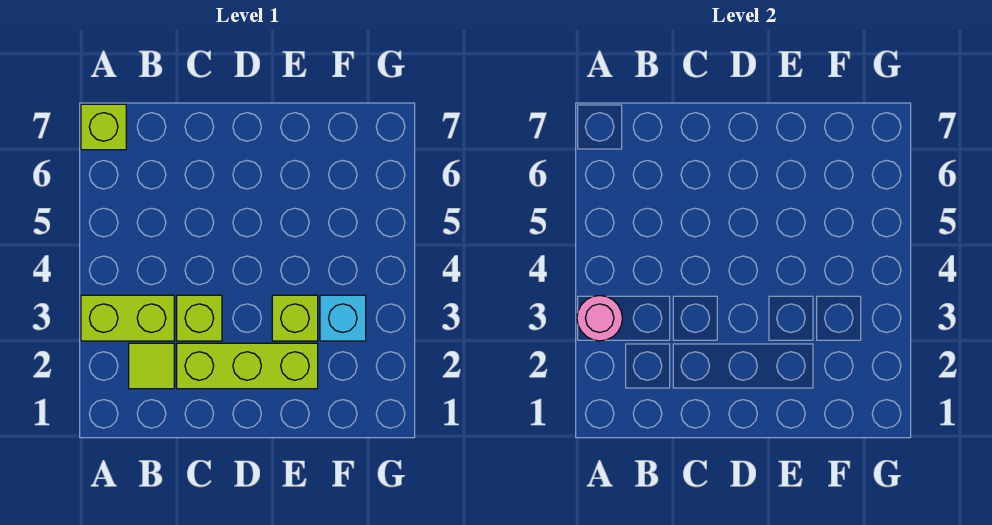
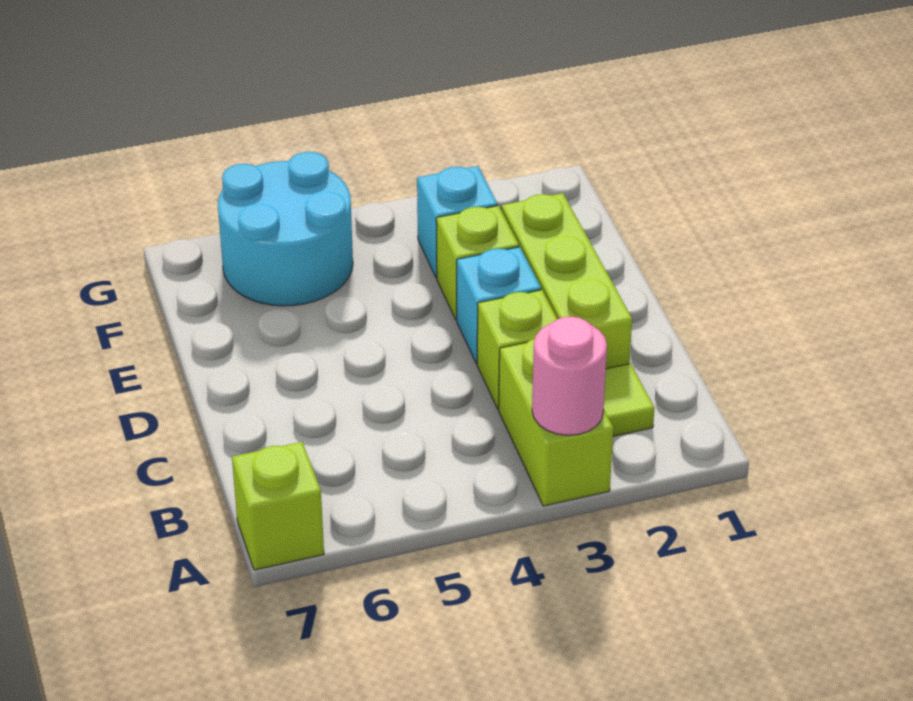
none -> cyan 1x1 brick [457,247,541,364]
none -> cyan 2x2 round brick [218,152,353,306]

